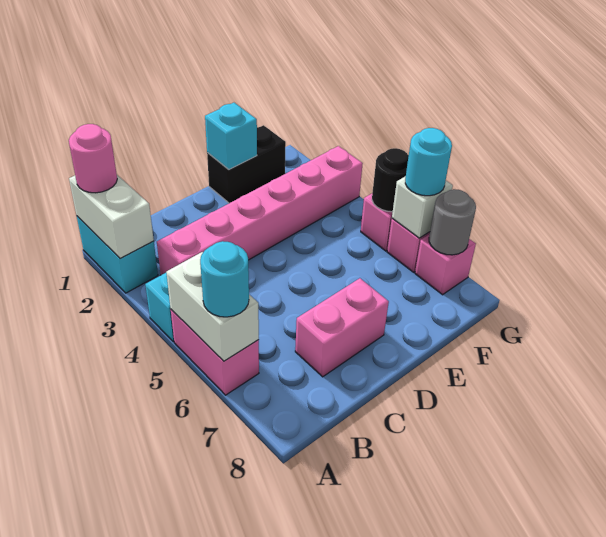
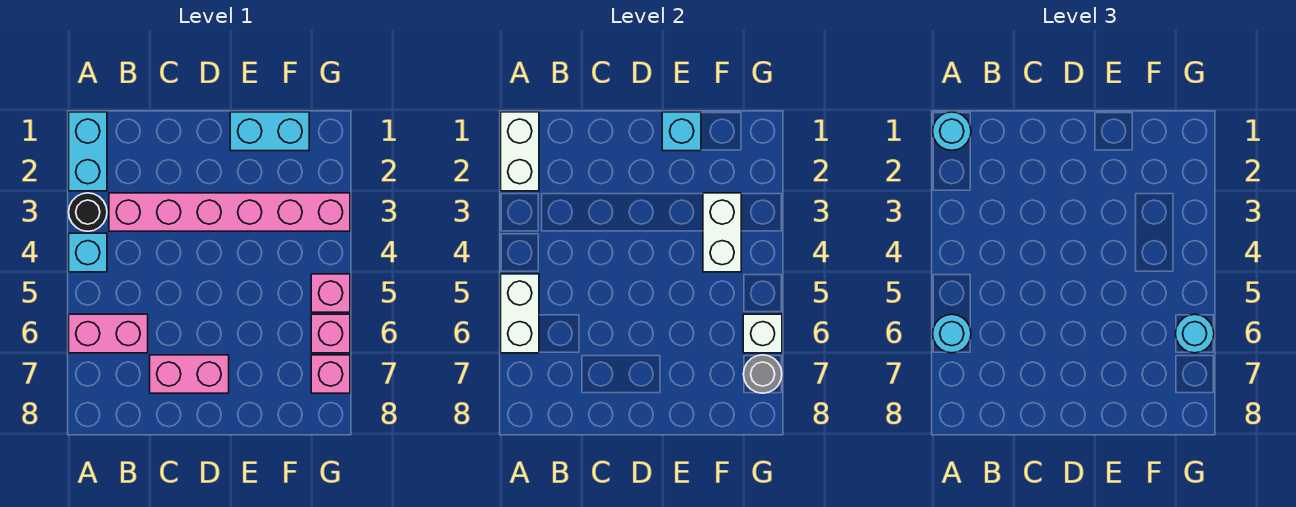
pink 1x1 round brick [69,124,117,193] -> cyan 1x1 round brick [933,112,971,150]
pink 1x2 brick [171,310,259,395] -> pink 1x2 brick turned to [69,314,148,353]
black 1x2 brick [207,125,286,203] -> cyan 1x2 brick [230,112,309,151]
none -> white 1x2 brick [703,193,741,272]
black 1x1 round brick [372,148,409,212] -> black 1x1 round brick moved to [69,193,107,231]

